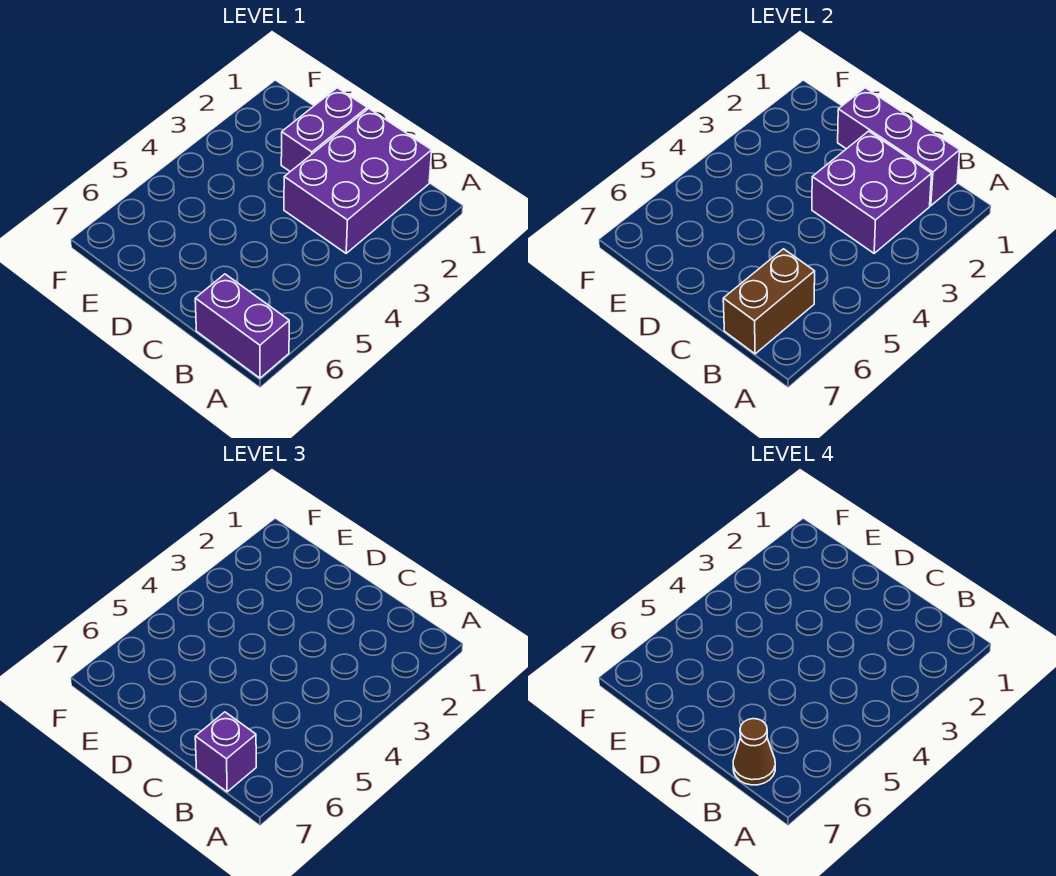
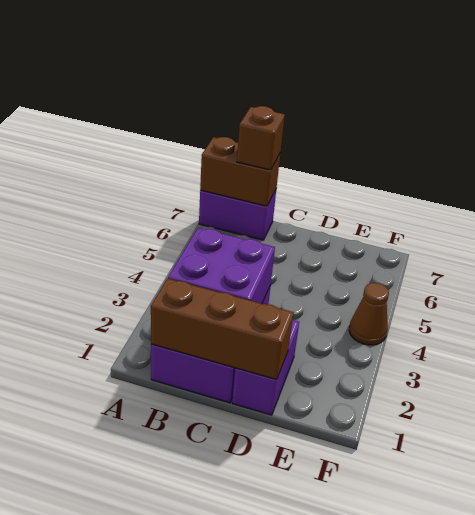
purple 1x3 brick [838,88,960,206] -> brown 1x3 brick [151,278,294,380]
brown 1x2 brick [723,249,815,354] -> brown 1x2 brick turned to [200,137,280,206]
purple 1x1 brick [195,712,256,792] -> brown 1x1 brick [237,106,285,170]
brown 1x1 cone [733,719,775,785] -> brown 1x1 cone moved to [349,283,389,345]

